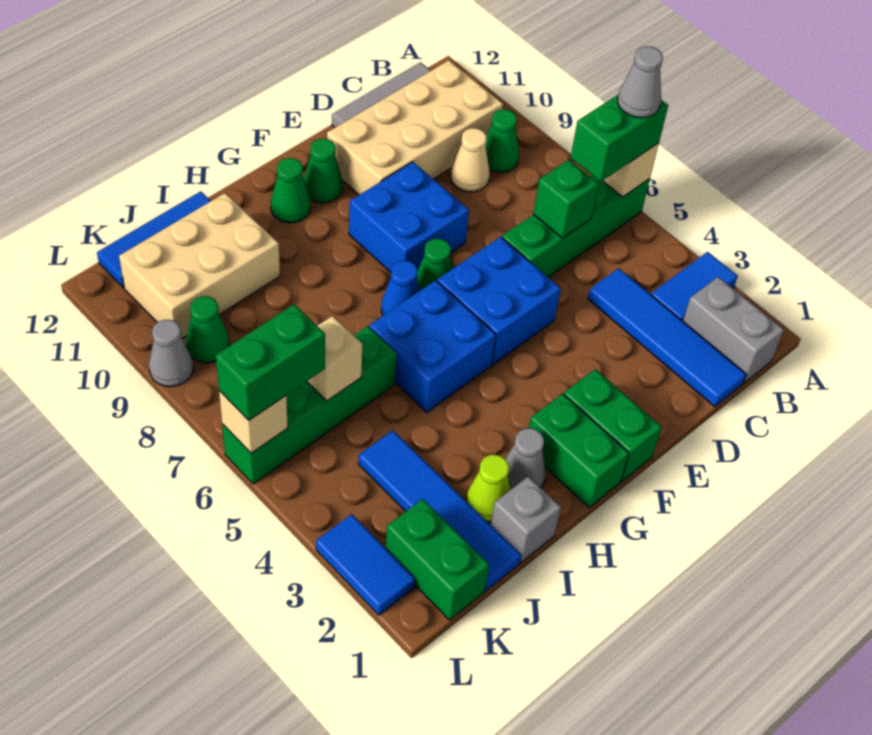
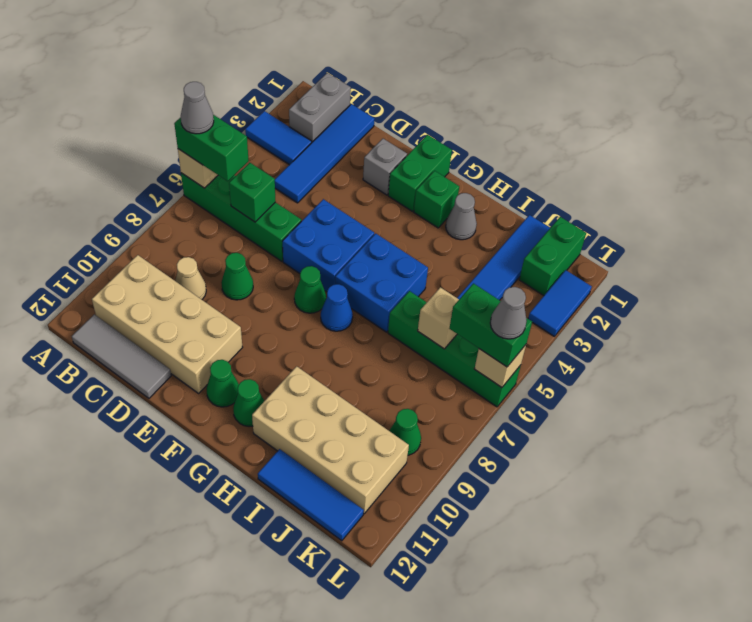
green 1x1 cone [486,109,519,173] -> green 1x1 cone moved to [221,253,253,300]
blue 2x2 brick [349,162,469,272] -> none
green 1x2 brick [529,394,629,508] -> green 1x1 brick [414,171,459,228]
grey 1x1 brick [491,476,561,562] -> grey 1x1 brick moved to [363,139,407,195]
lime 1x1 cone [466,455,511,522] -> none
tan 2x3 brick [119,193,280,338] -> tan 2x4 brick [252,366,409,514]
grey 1x1 cone [149,320,193,387] -> grey 1x1 cone moved to [490,287,527,339]

